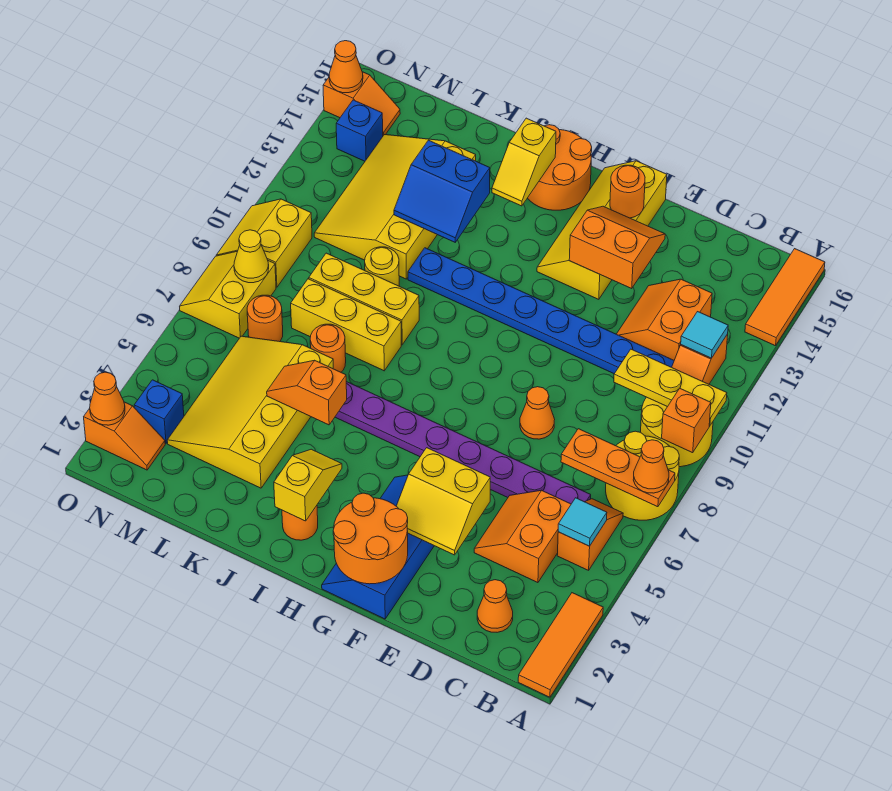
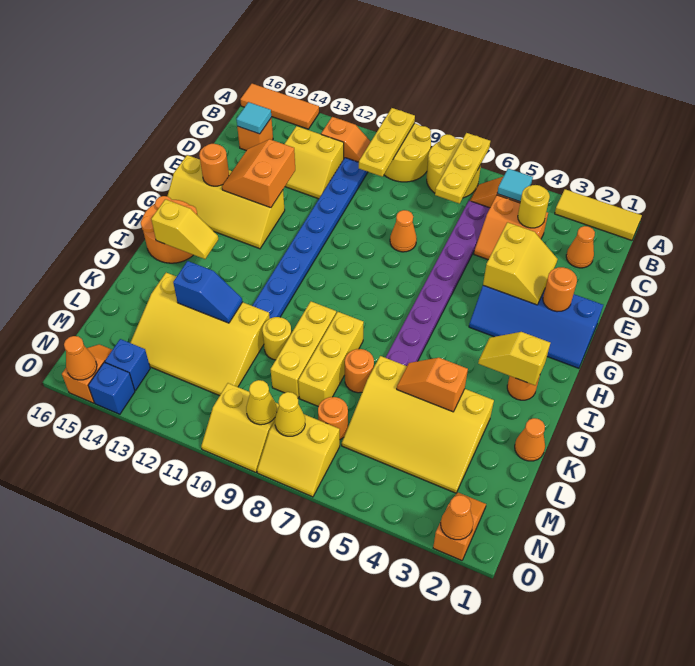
orange 1x3 tile [518,593,603,697] -> yellow 1x3 tile [555,189,642,240]
orange 1x3 plate [561,429,675,507] -> yellow 1x3 plate [435,133,490,204]
orange 1x1 cone [633,440,669,493] -> orange 1x1 cone moved to [515,418,545,461]
orange 1x1 brick [662,388,711,453] -> orange 1x1 brick moved to [237,118,273,151]
cyan 1x1 tile [681,312,728,358] -> cyan 1x1 tile moved to [236,102,271,134]
none -> yellow 1x1 round brick [518,185,550,228]
orange 2x2 slope [617,279,712,360] -> yellow 2x2 slope [285,126,344,199]
orange 2x2 round brick [333,493,408,584] -> orange 1x1 round brick [543,267,577,312]
orange 1x2 slope [267,360,347,425] -> orange 1x2 slope turned to [397,358,468,412]
blue 2x2 slope [394,140,490,242] -> blue 1x2 slope [173,261,242,323]
blue 1x1 brick [134,380,184,443] -> blue 1x1 brick moved to [88,363,135,414]
none -> yellow 1x1 cone [246,380,277,425]

